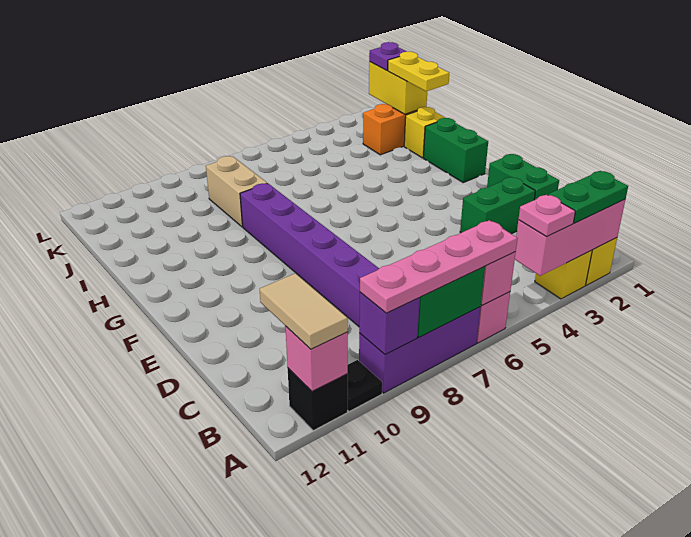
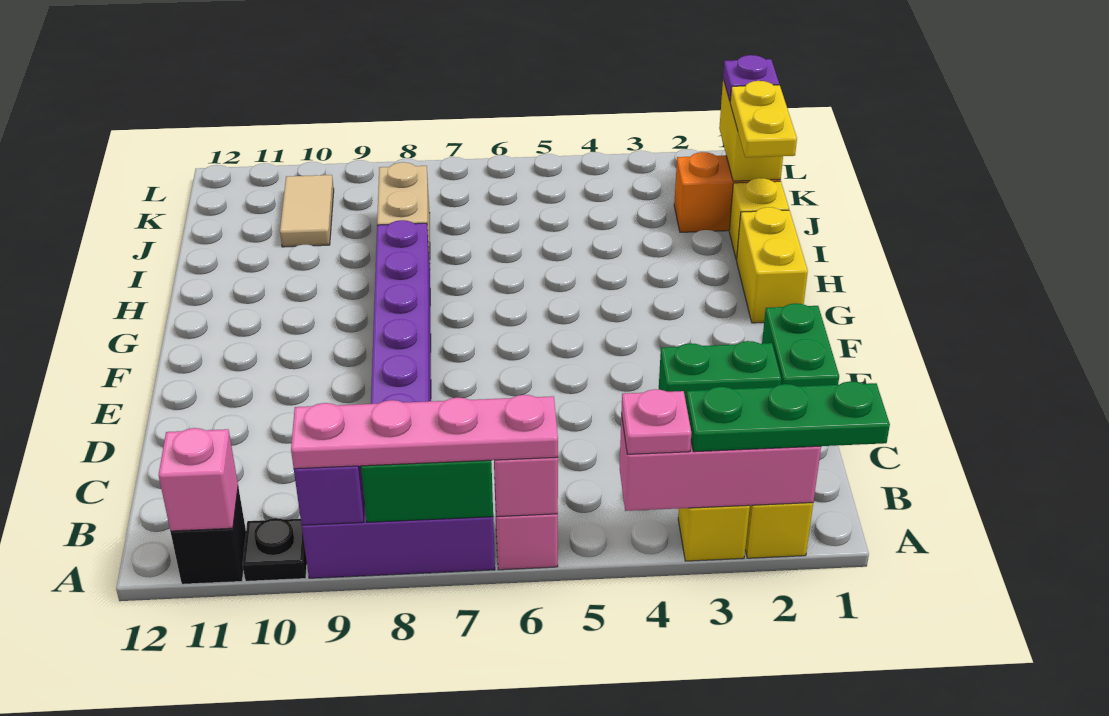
green 1x2 plate [548,171,628,223] -> green 1x3 plate [686,381,890,452]
tan 1x2 tile [260,273,348,349] -> tan 1x2 tile moved to [280,175,334,247]
green 1x2 brick [423,118,488,183] -> yellow 1x2 brick [737,207,808,323]

